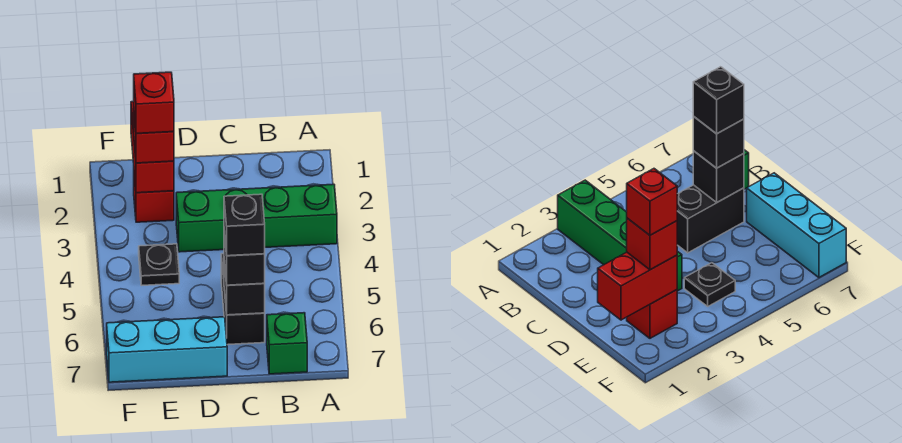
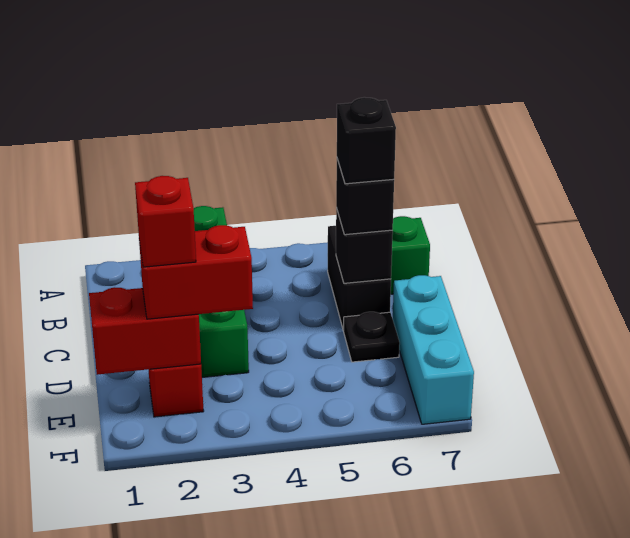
black 1x2 brick [221,254,265,345] -> black 1x2 brick turned to [328,226,391,330]
red 1x1 brick [134,115,174,163] -> red 1x2 brick [139,225,253,319]
black 1x1 plate [139,244,179,285] -> black 1x1 plate moved to [344,312,400,362]

